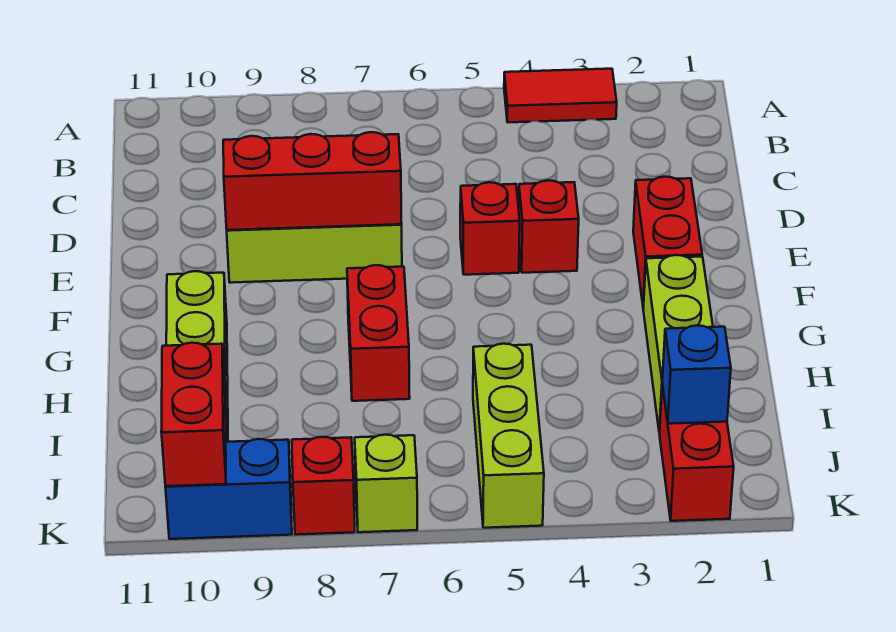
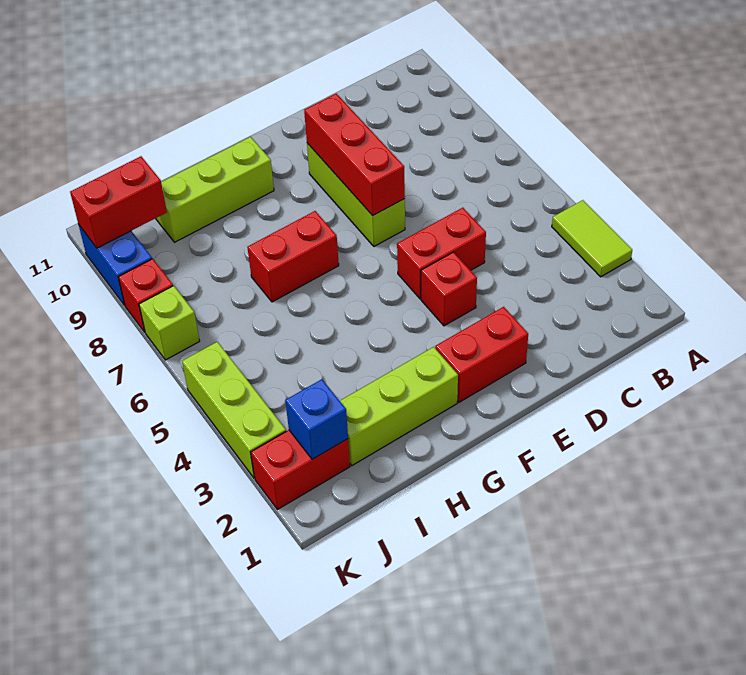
red 1x2 tile [504,69,617,122] -> lime 1x2 tile [552,200,632,277]
red 1x1 brick [460,182,520,275] -> red 1x2 brick [397,208,486,299]
lime 1x3 brick [473,344,544,528] -> lime 1x3 brick turned to [182,342,286,478]

